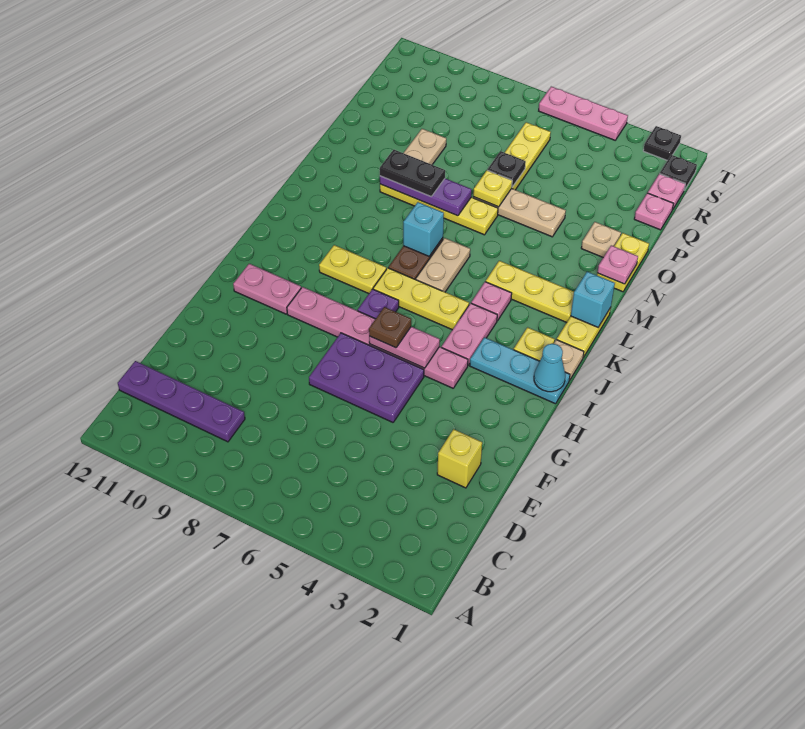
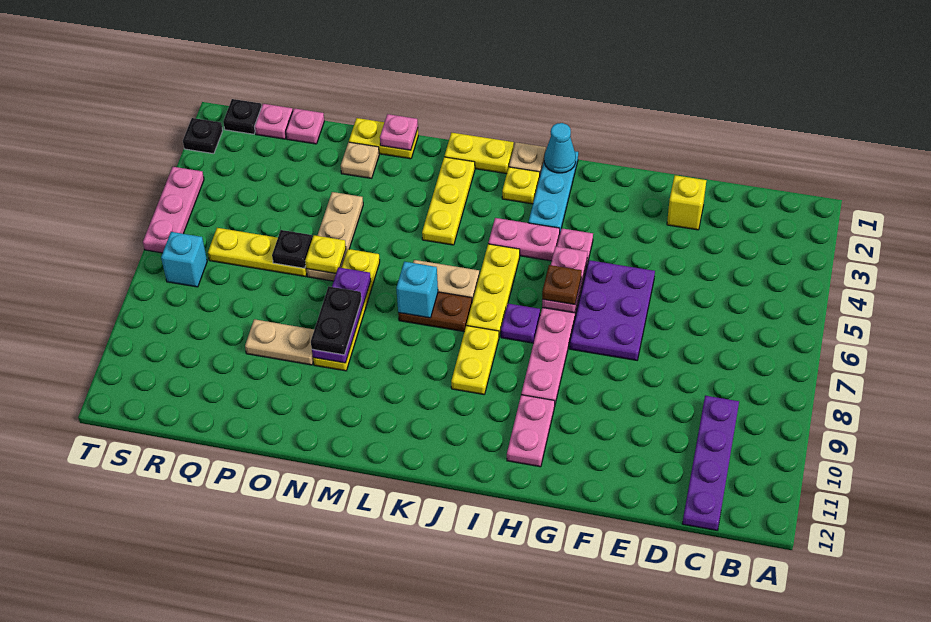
pink 1x1 plate [471,282,512,321] -> none
cyan 1x1 brick [571,272,615,327] -> cyan 1x1 brick moved to [161,232,207,287]

